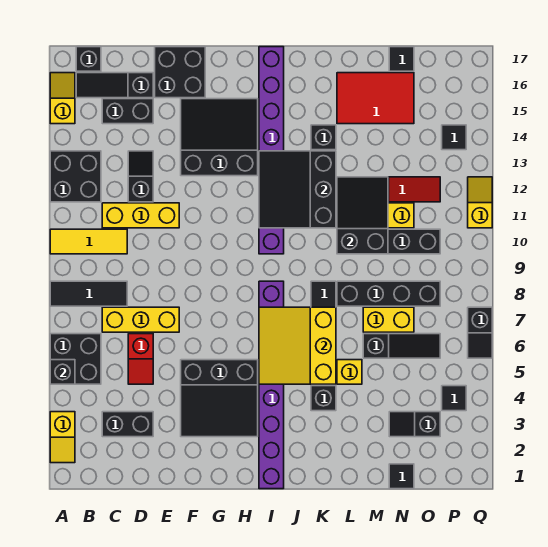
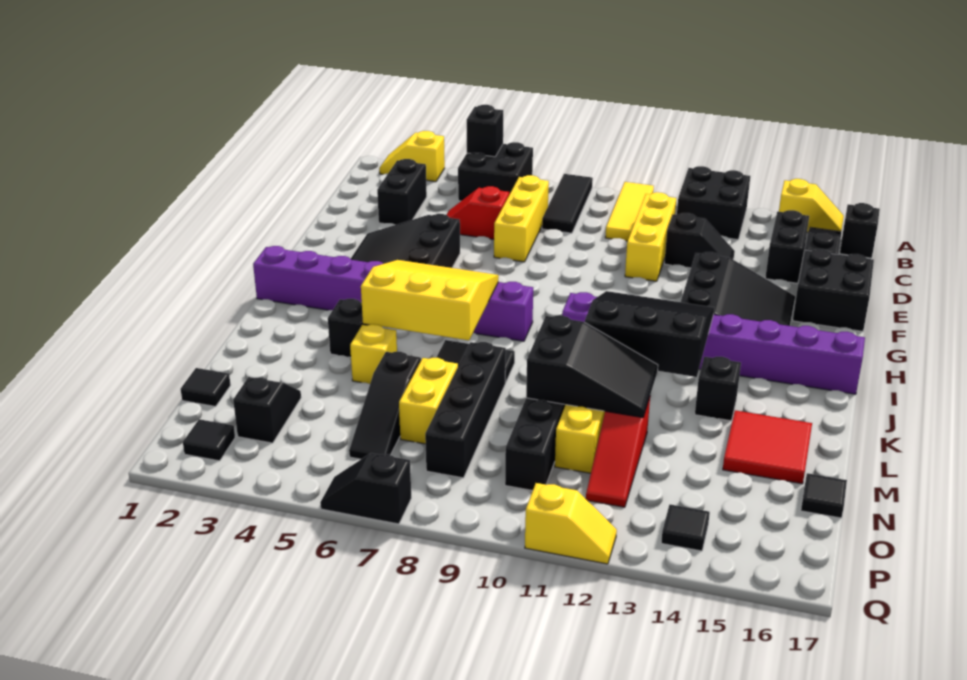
red 2x3 tile [337,73,414,124] -> red 2x2 tile [723,410,812,484]
black 1x1 tile [442,386,466,411] -> black 1x1 tile moved to [183,419,235,461]

